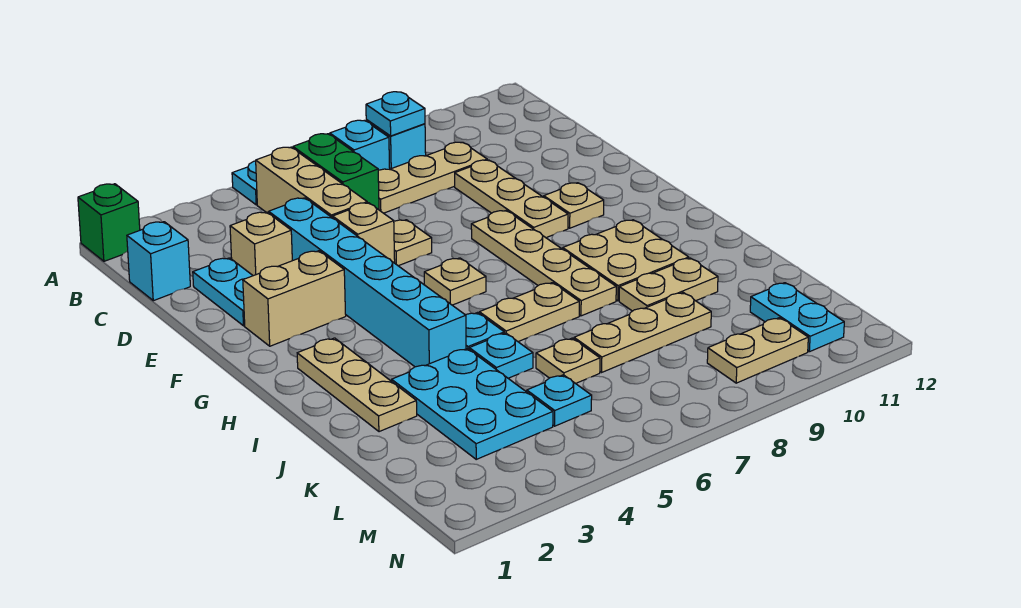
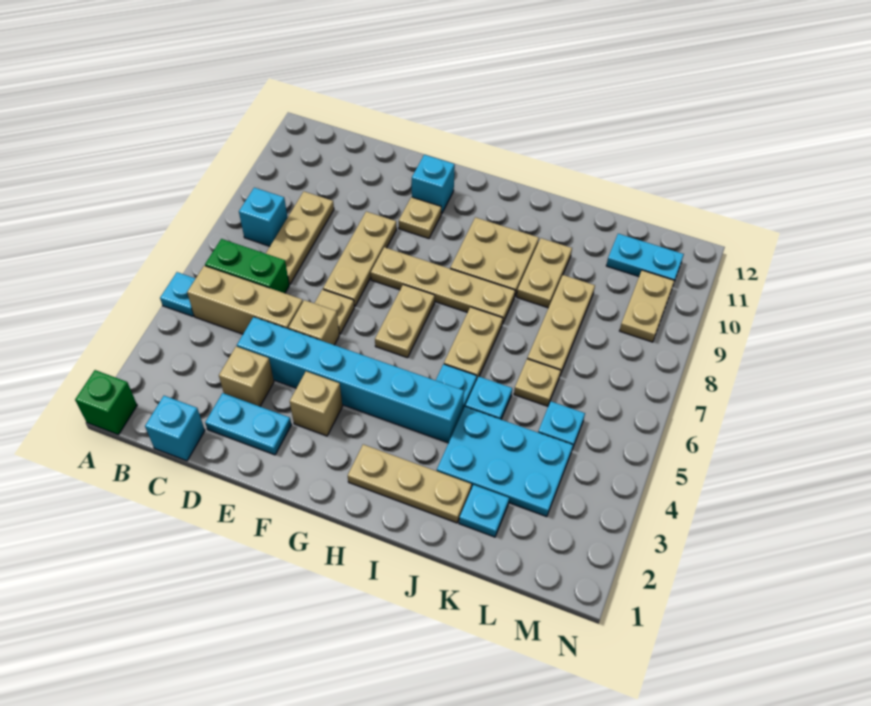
cyan 1x1 brick [330,120,390,170] -> cyan 1x1 brick moved to [412,155,455,214]
cyan 1x1 plate [366,92,425,136] -> cyan 1x1 plate moved to [459,485,509,537]
tan 1x3 plate [455,160,568,238] -> tan 1x3 plate turned to [323,212,397,306]
tan 1x2 brick [243,251,346,346] -> tan 1x1 brick [290,372,342,436]
tan 1x1 plate [424,258,486,305] -> tan 1x2 plate [375,285,435,358]

